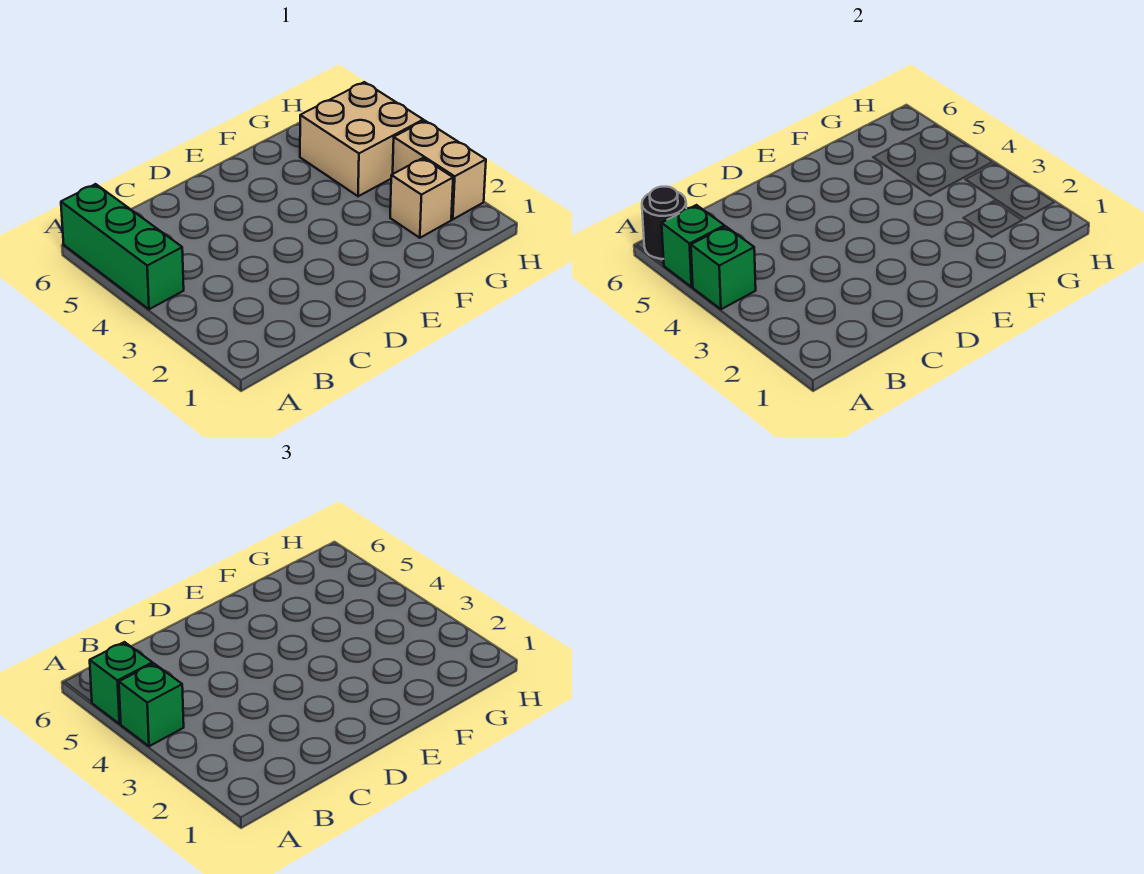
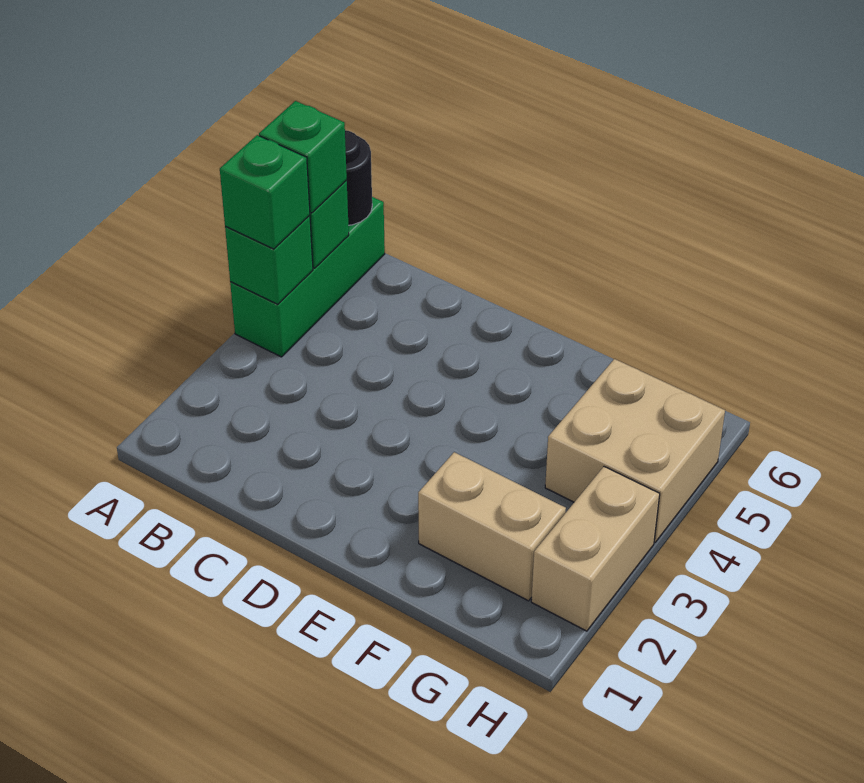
tan 1x1 brick [390,158,453,238] -> tan 1x2 brick [418,452,566,601]

